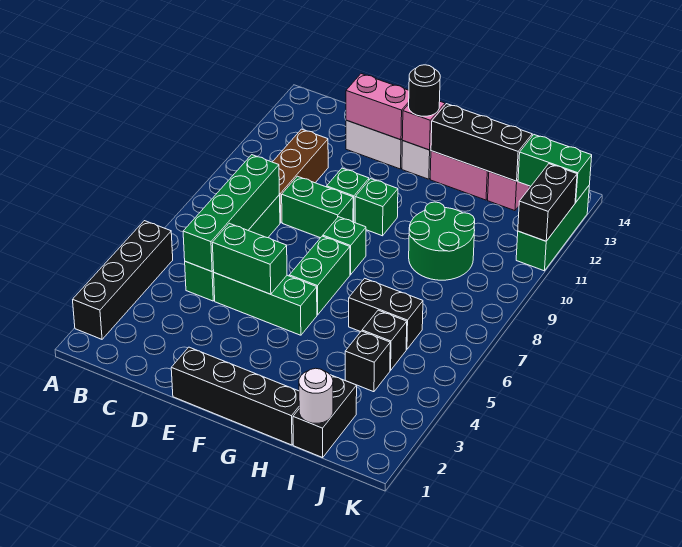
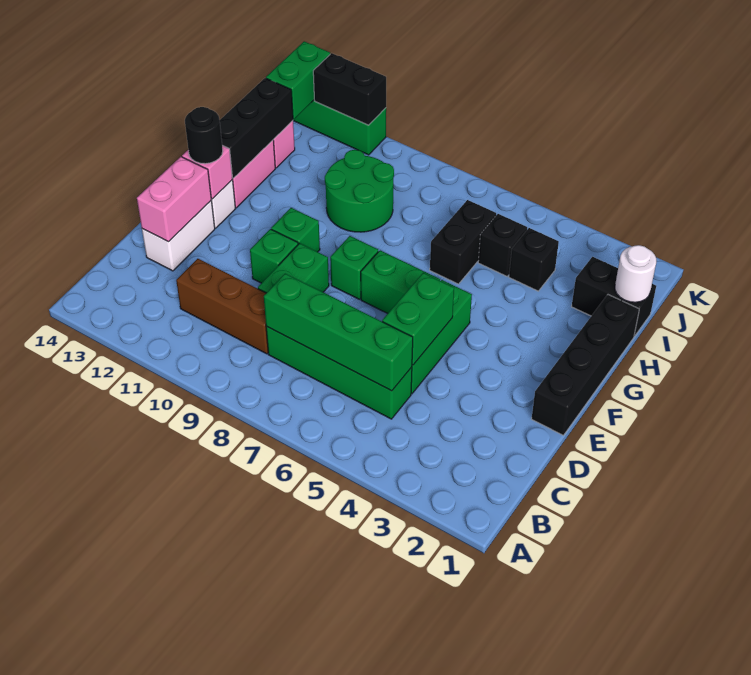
black 1x4 brick [73,221,173,339] -> none

